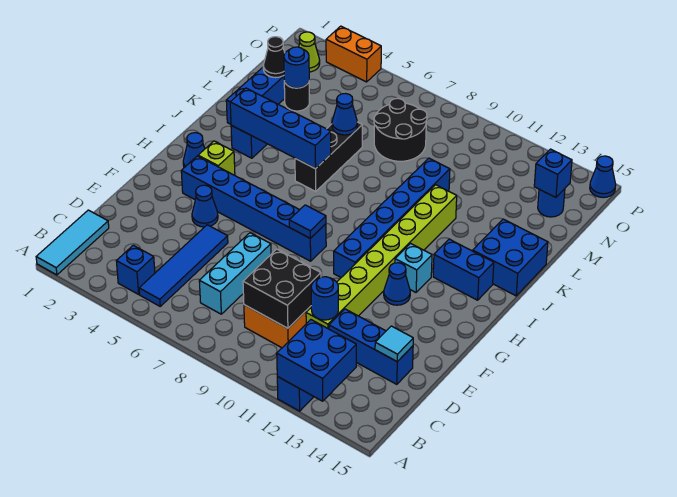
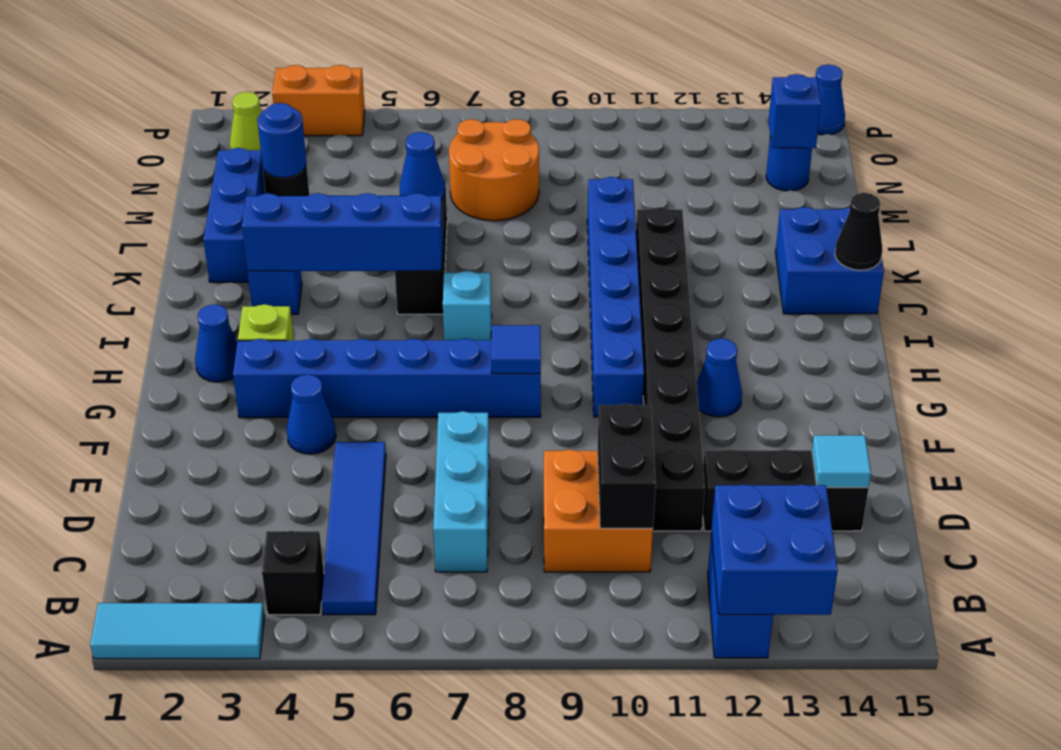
cyan 1x3 tile [36,210,109,275] -> cyan 1x3 tile turned to [90,603,265,659]
blue 1x1 brick [116,245,155,294] -> black 1x1 brick [262,531,324,615]
black 2x2 brick [243,249,321,328] -> black 1x2 brick [597,404,656,528]
lime 1x8 brick [306,185,457,329] -> black 1x8 brick [636,207,705,531]
blue 1x1 round brick [311,277,338,320] -> none
blue 1x3 brick [329,309,413,384] -> black 1x3 brick [703,449,869,531]
cyan 1x1 brick [395,243,432,292] -> cyan 1x1 brick moved to [443,271,492,340]
blue 1x2 brick [433,239,494,300] -> none
black 1x1 cone [263,37,285,78] -> black 1x1 cone moved to [835,193,882,270]
black 2x2 round brick [374,98,427,161] -> orange 2x2 round brick [449,119,539,221]

